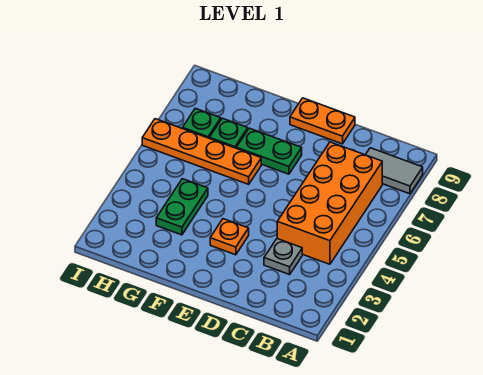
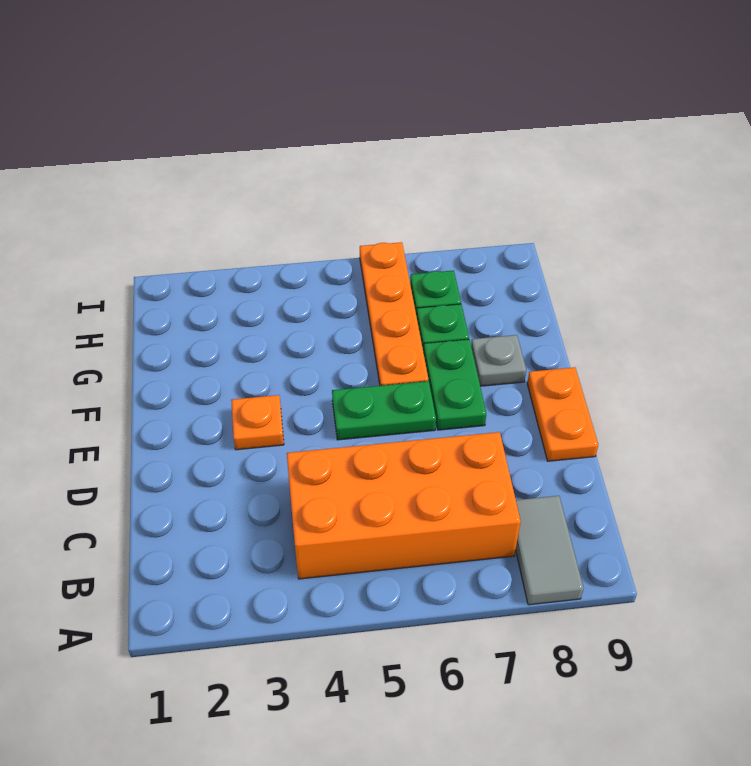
grey 1x1 plate [264,239,302,275] -> grey 1x1 plate moved to [471,335,526,386]
green 1x2 plate [156,179,208,235] -> green 1x2 plate moved to [332,381,436,440]

